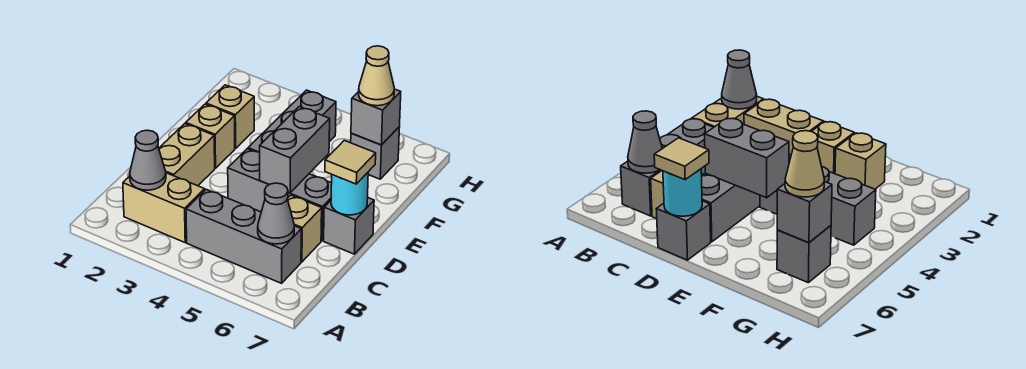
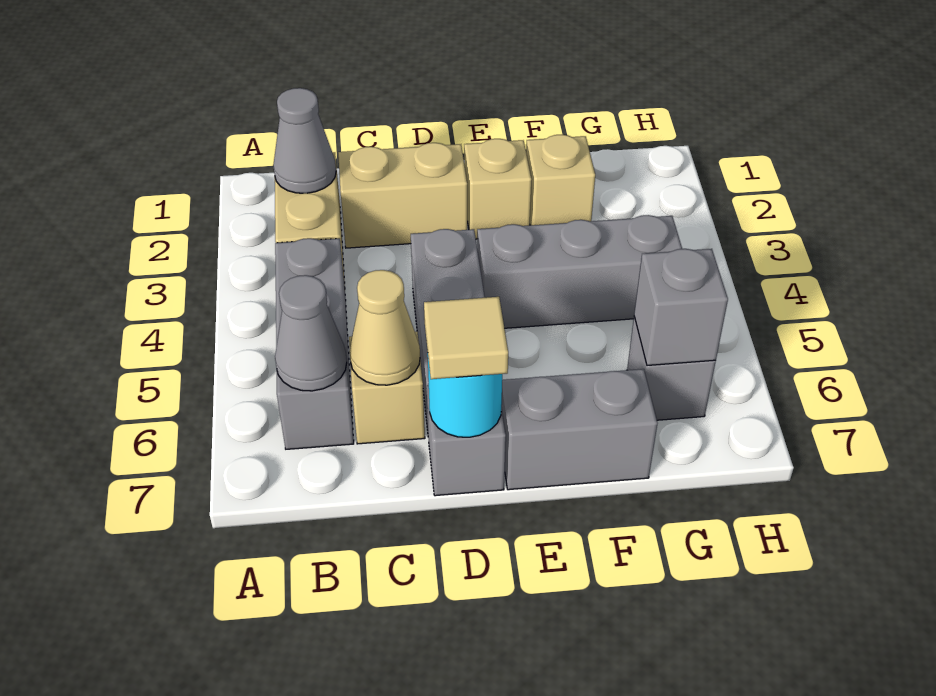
grey 1x2 brick [259,107,330,193] -> grey 1x2 brick moved to [501,369,657,490]
tan 1x1 cone [359,46,394,106] -> tan 1x1 cone moved to [349,270,420,385]

